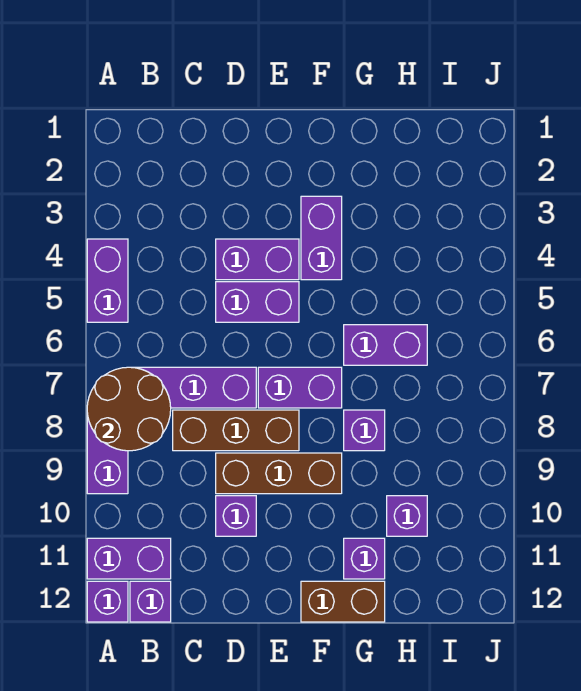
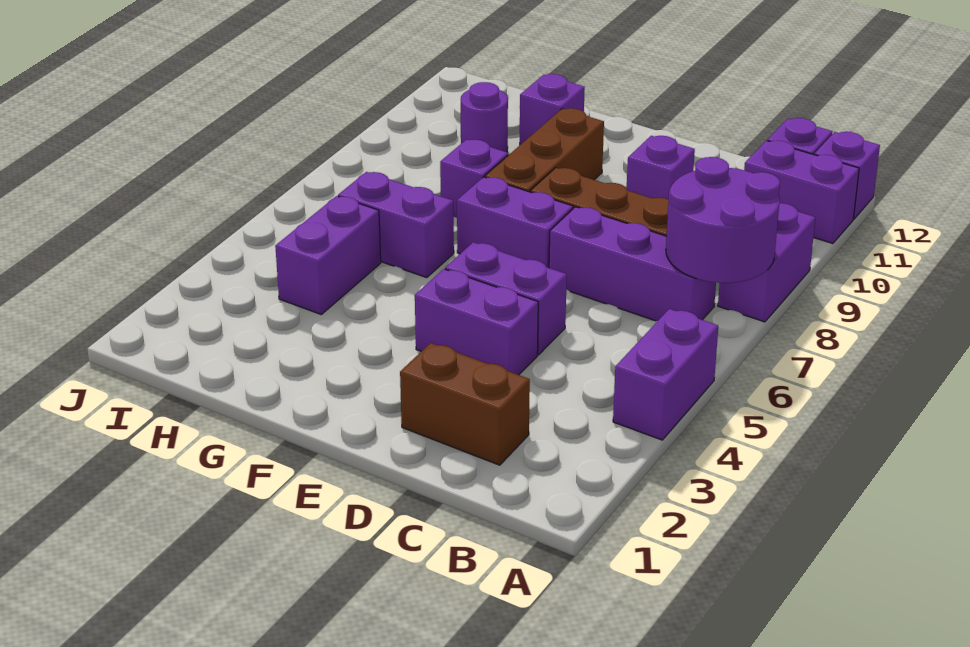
brown 2x2 round brick [87,367,171,451] -> purple 2x2 round brick [666,157,780,283]
brown 1x3 brick [216,453,342,494] -> brown 1x3 brick turned to [485,108,604,192]
purple 1x2 brick [301,196,342,280] -> purple 1x2 brick moved to [275,196,381,314]
brown 1x2 brick [301,581,385,622] -> brown 1x2 brick moved to [400,343,530,465]
purple 1x1 brick [387,496,427,536] -> purple 1x1 round brick [461,82,508,152]

